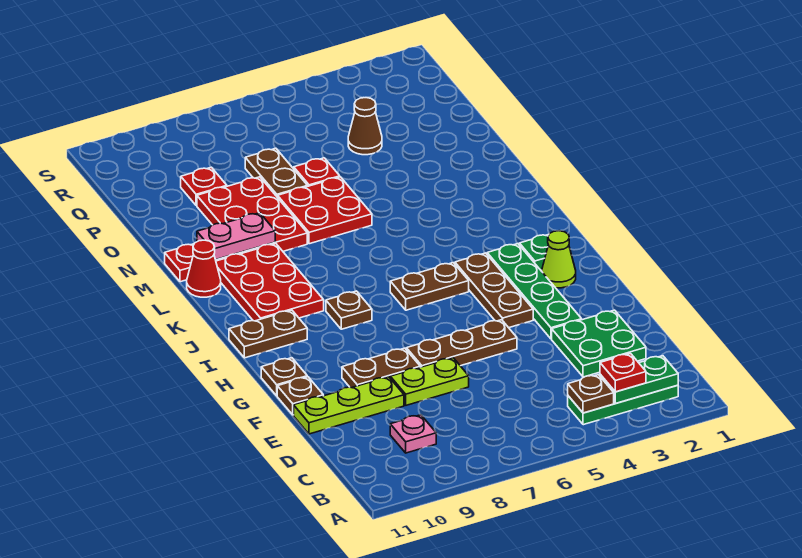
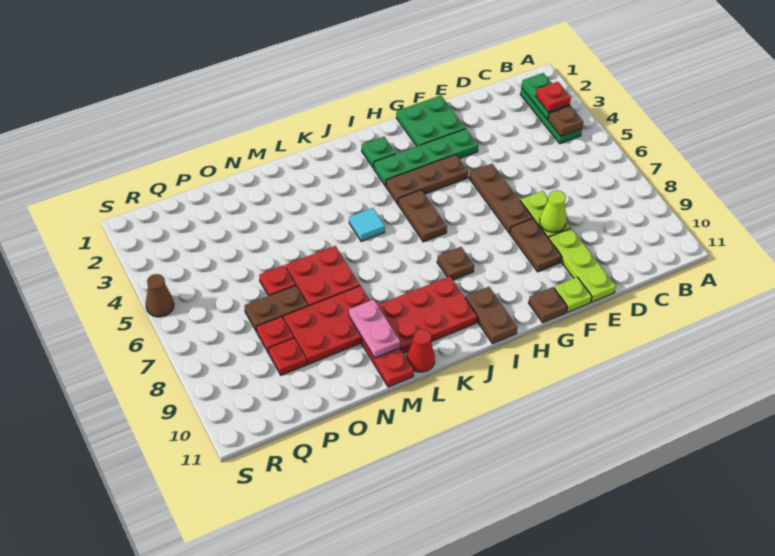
pink 1x1 plate [390,415,436,453] -> none
green 2x2 plate [552,310,646,377] -> green 2x2 plate moved to [396,95,465,146]
brown 1x1 plate [277,377,323,415] -> lime 1x1 plate [554,277,592,312]
lime 1x1 cone [542,231,576,288] -> lime 1x1 cone moved to [540,190,566,232]
none -> cyan 1x1 tile [349,208,385,242]
brown 1x1 cone [348,97,382,155] -> brown 1x1 cone moved to [146,274,174,317]
none -> red 1x1 plate [256,317,294,353]

